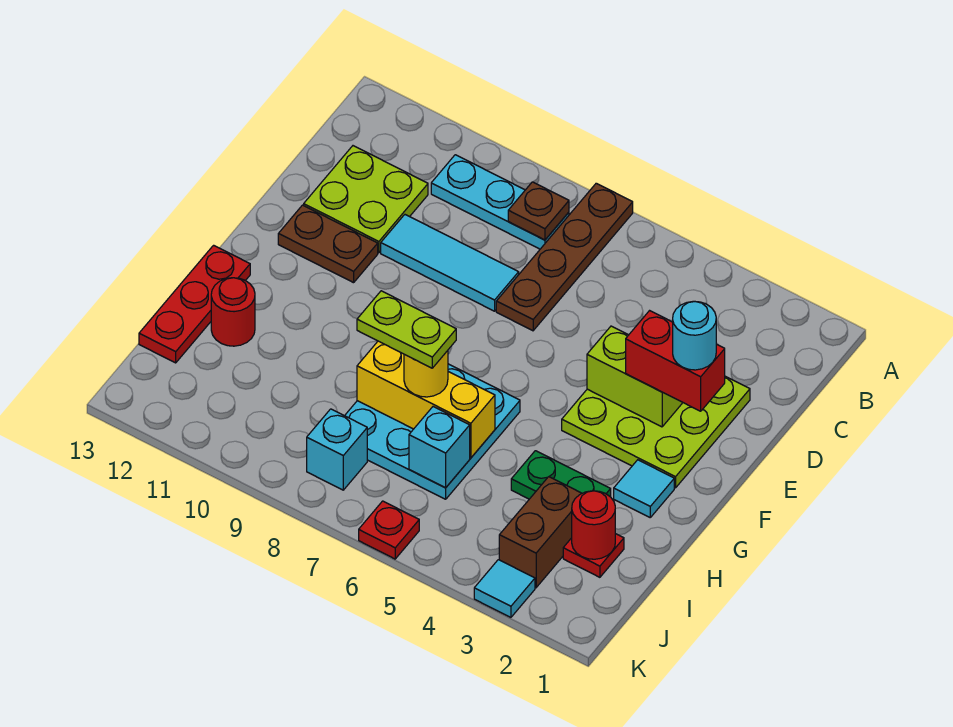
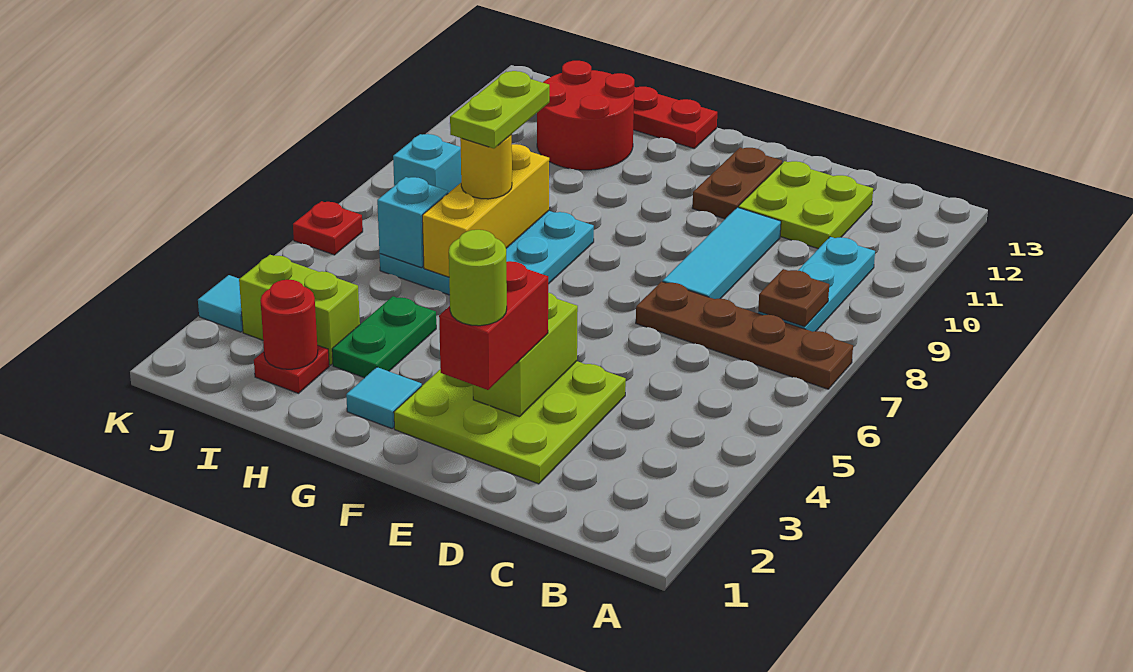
cyan 1x1 round brick [673,301,716,370] -> lime 1x1 round brick [449,230,507,326]
red 1x1 round brick [211,278,255,346] -> red 2x2 round brick [537,61,634,170]
brown 1x2 brick [499,477,582,588] -> lime 1x2 brick [239,255,360,365]

